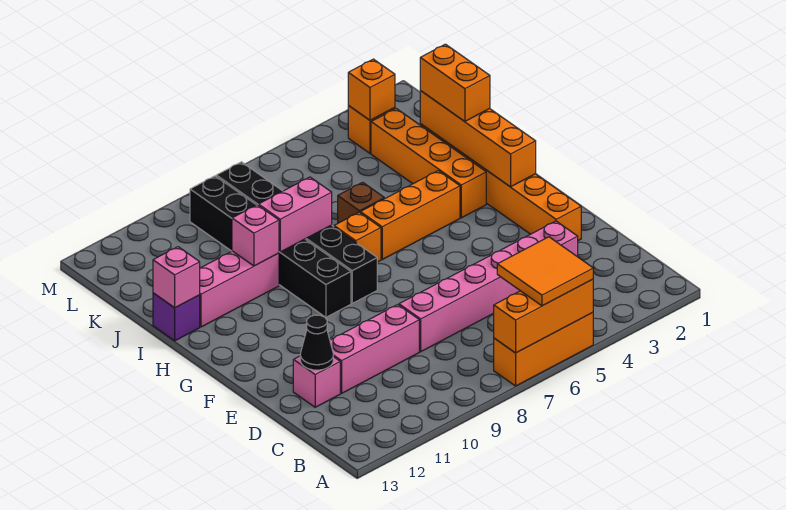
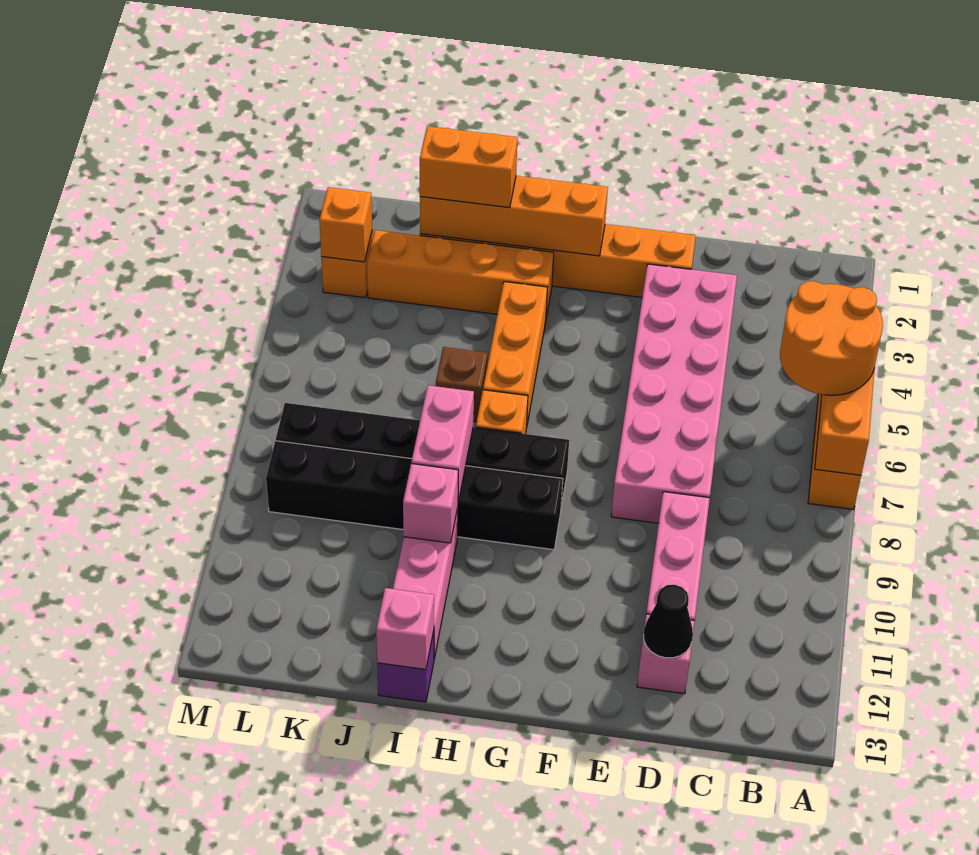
orange 2x2 tile [497,237,593,306] -> orange 2x2 round brick [780,281,883,395]
pink 1x6 brick [399,221,578,352] -> pink 2x6 brick [611,264,737,523]

